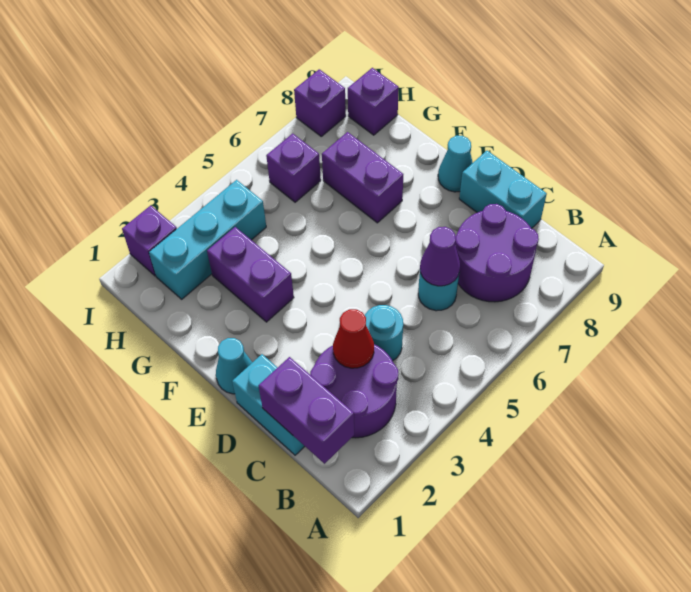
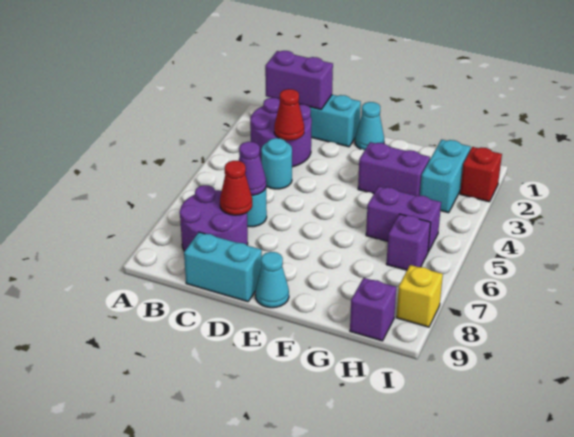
none -> red 1x1 cone [220,161,252,215]
purple 1x2 brick [322,132,403,223] -> purple 1x2 brick moved to [366,186,441,252]
cyan 1x3 brick [149,180,266,299] -> cyan 1x2 brick [420,140,471,213]
purple 1x1 brick [122,205,177,276] -> red 1x1 brick [460,147,502,202]
purple 1x1 brick [294,69,346,136] -> yellow 1x1 brick [396,265,443,327]

